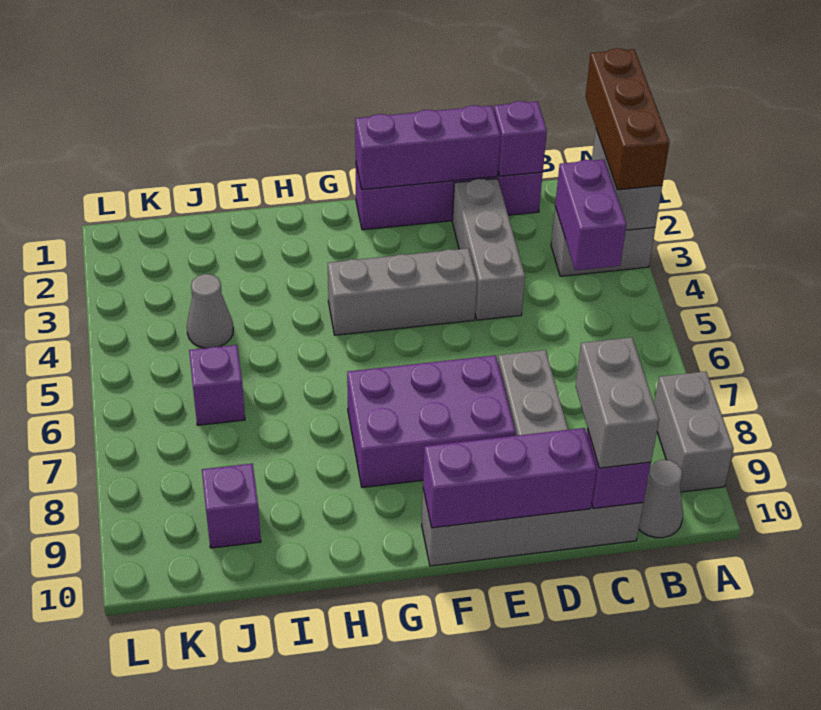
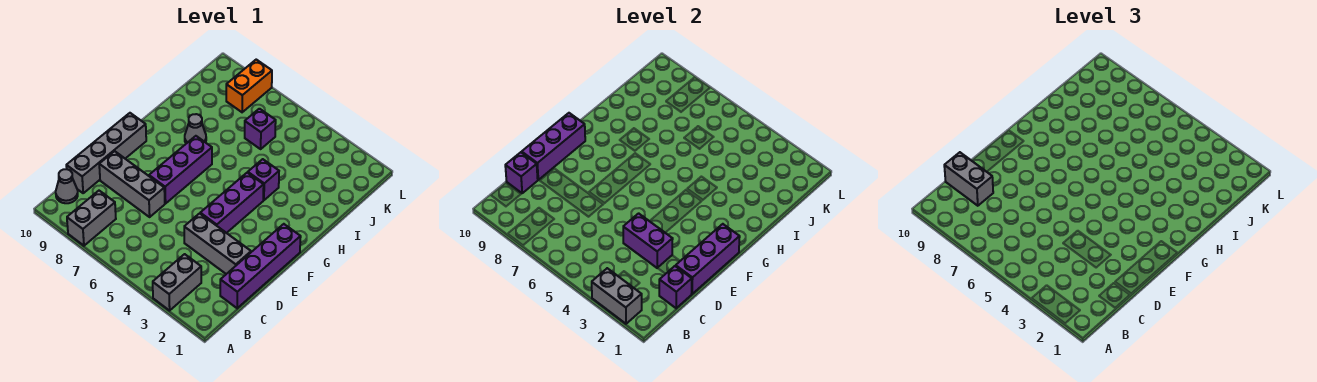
brown 1x3 brick [585,48,670,190] -> none
grey 1x2 brick [654,371,734,492] -> grey 1x2 brick turned to [67,191,116,246]
purple 1x2 brick [555,159,626,270] -> purple 1x2 brick moved to [623,213,673,268]
grey 1x3 brick [328,248,477,335] -> purple 1x3 brick [200,173,264,233]
purple 2x3 brick [347,355,515,487] -> purple 1x3 brick [149,136,212,204]
grey 1x1 cone [187,274,233,348] -> grey 1x1 cone moved to [185,114,206,144]
purple 1x1 brick [202,463,261,548] -> purple 1x1 brick moved to [248,159,279,200]
none -> orange 1x2 brick [226,60,272,112]

